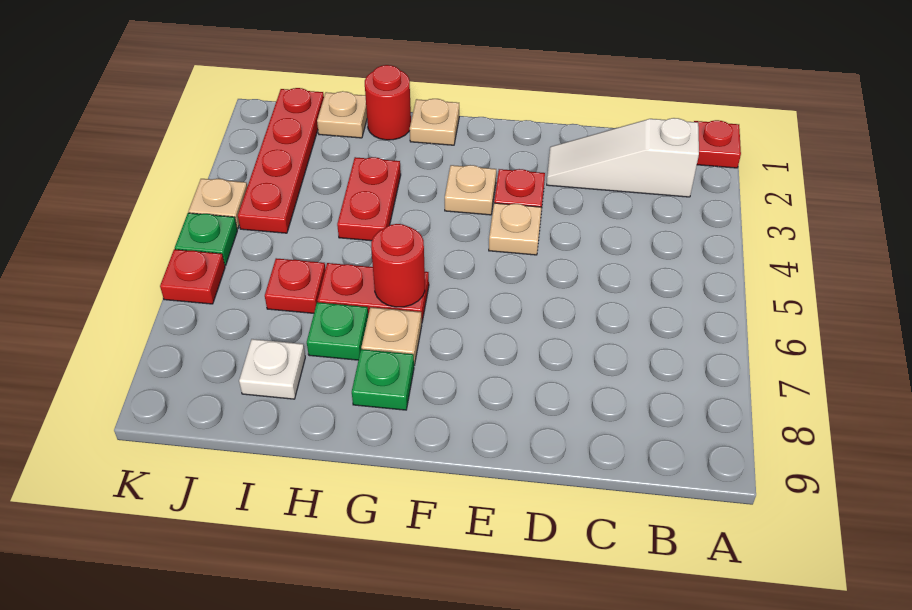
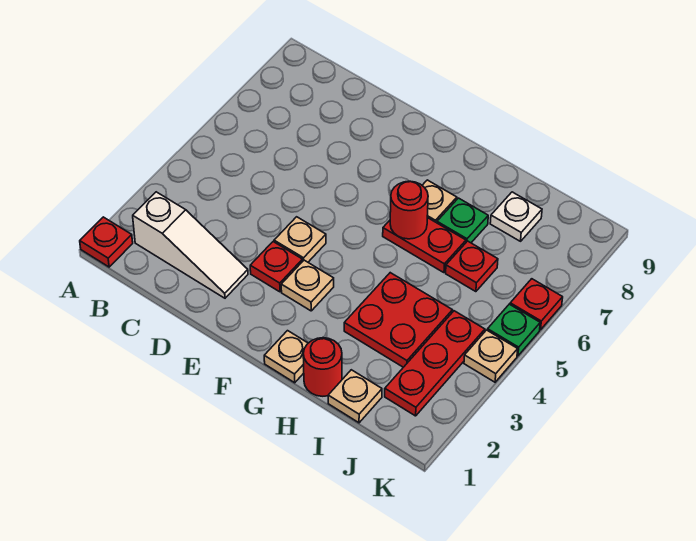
green 1x1 plate [352,349,414,410] -> none
red 1x2 plate [337,157,401,241] -> red 2x2 plate [344,273,452,367]
red 1x4 plate [238,88,324,233] -> red 1x3 plate [385,311,485,416]

